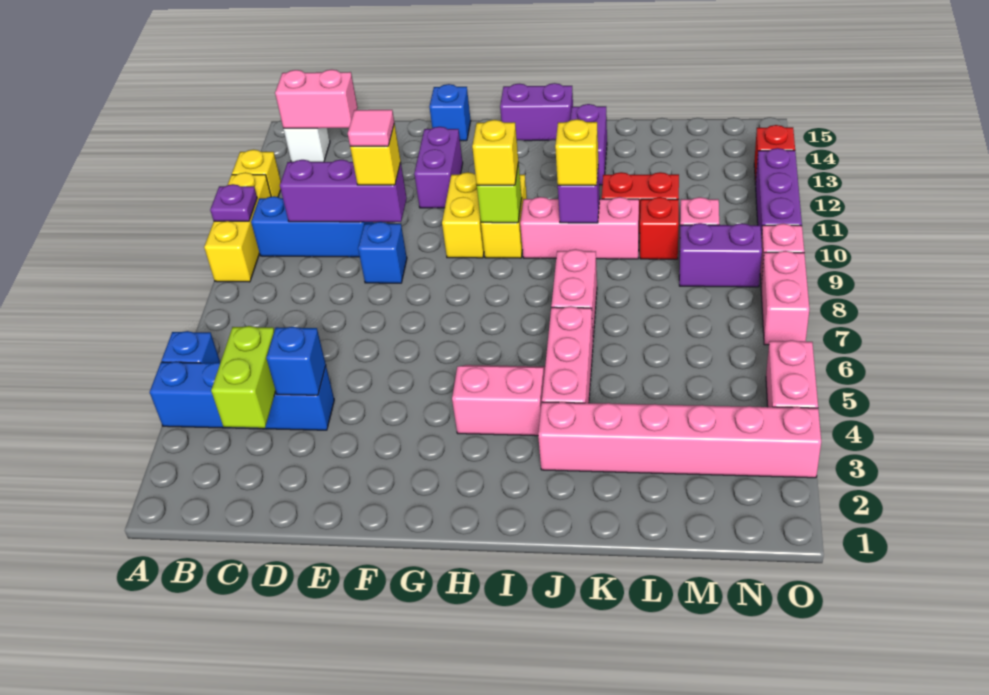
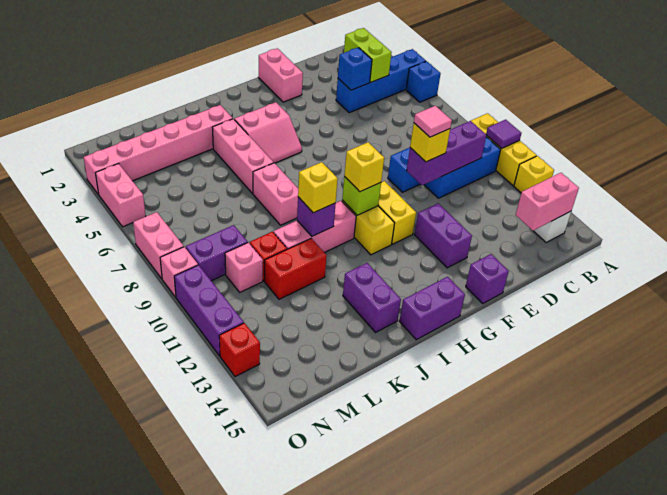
purple 1x1 plate [210,184,257,221] -> purple 1x1 tile [486,120,521,148]
none -> pink 1x2 brick [258,48,303,102]
blue 1x1 brick [429,84,471,141] -> purple 1x1 brick [466,254,509,304]

